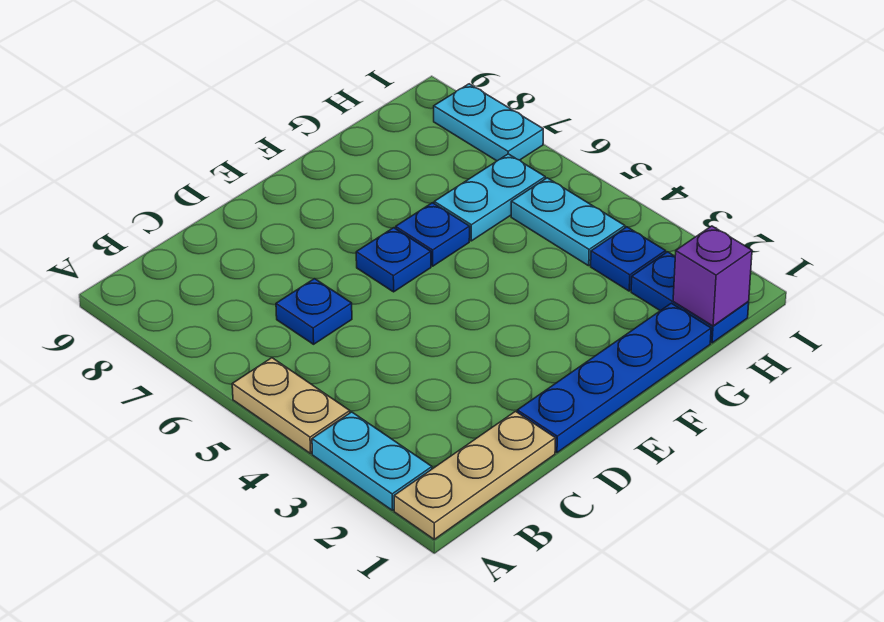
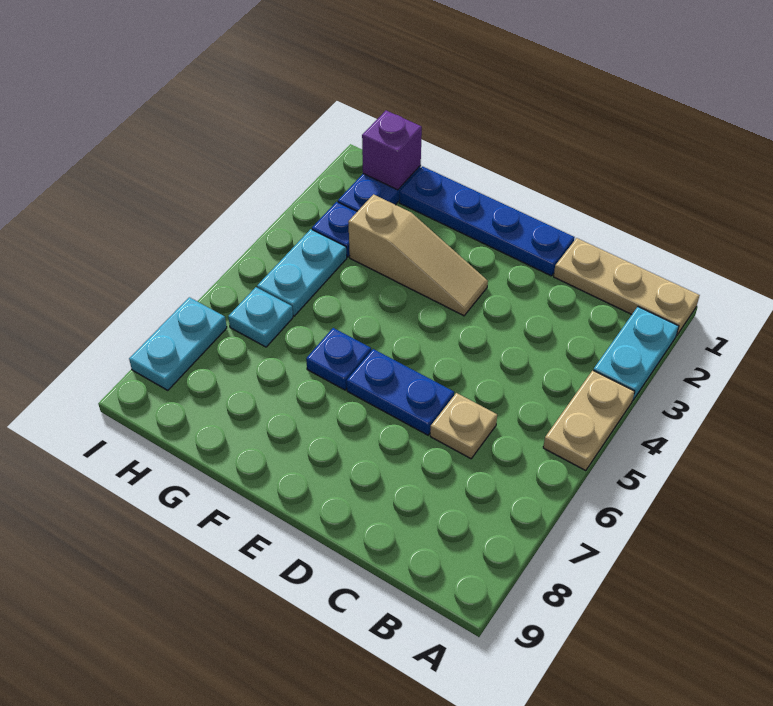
blue 1x1 plate [276,279,352,344] -> tan 1x1 plate [430,393,497,459]
none -> tan 1x3 slope [348,194,488,316]
blue 1x1 plate [356,228,431,292] -> blue 1x2 plate [347,349,454,435]
cyan 1x2 plate [434,154,545,241] -> cyan 1x1 plate [228,287,293,347]

